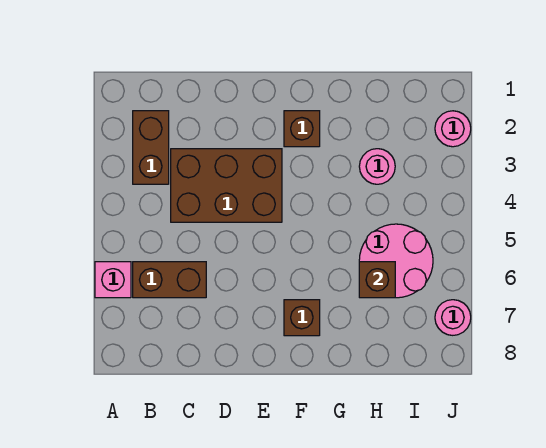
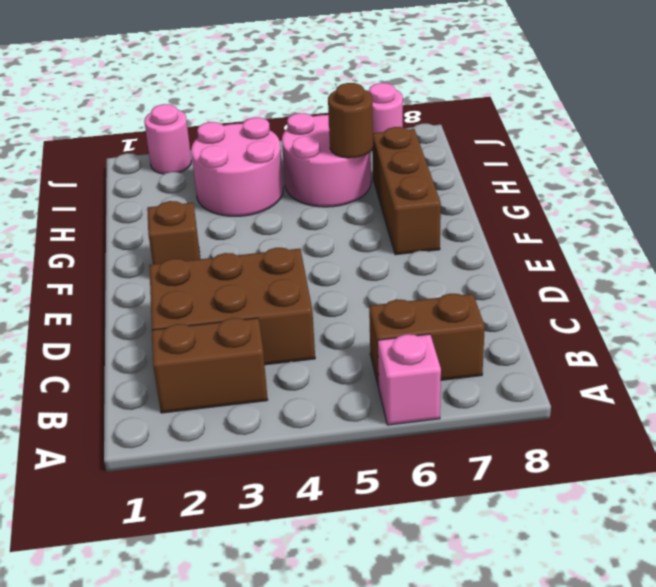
brown 1x2 brick [133,262,206,298] -> brown 1x2 brick turned to [369,294,485,387]
brown 2x3 brick [171,149,282,222] -> brown 2x3 brick turned to [149,248,315,365]
brown 1x1 brick [284,300,320,336] -> brown 1x3 brick [372,127,441,255]
pink 1x1 round brick [359,149,395,184] -> pink 2x2 round brick [191,118,283,216]
brown 1x1 brick [359,262,395,298] -> brown 1x1 round brick [328,83,373,158]

